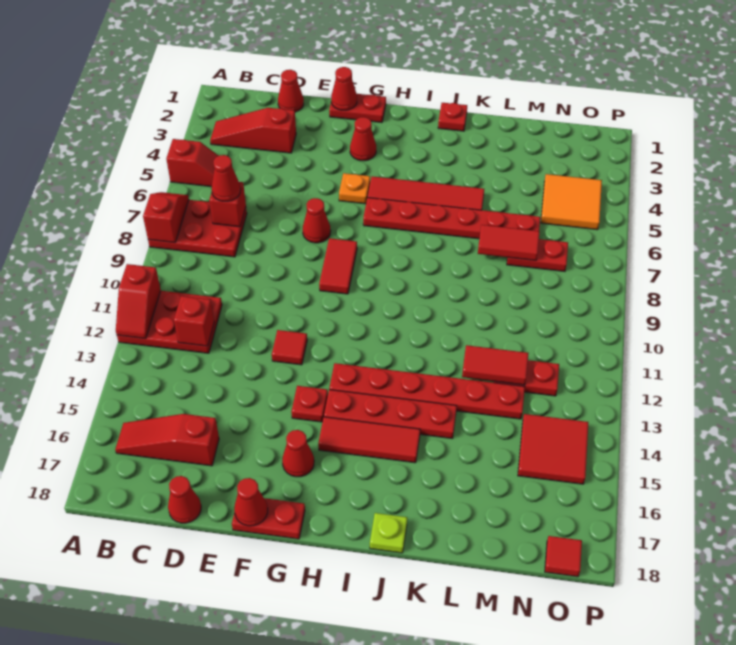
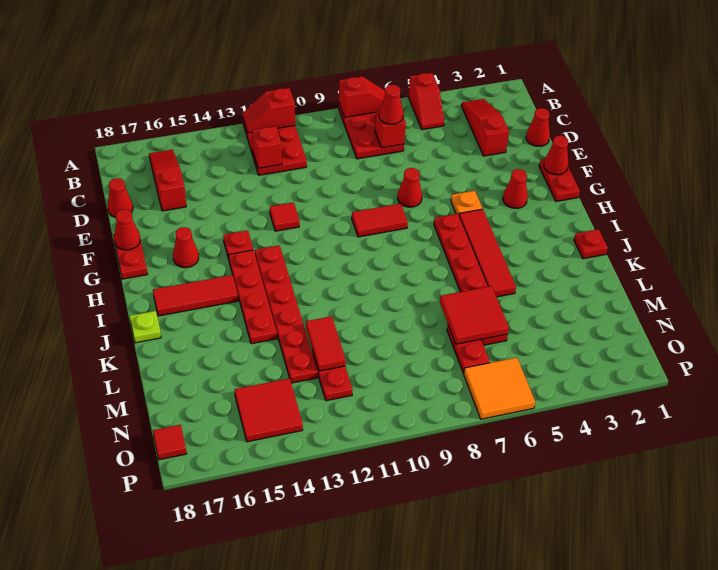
red 1x3 tile [318,417,420,463] -> red 1x3 tile turned to [153,275,238,316]
red 1x2 tile [478,225,540,260] -> red 2x2 tile [440,286,509,344]
orange 2x2 tile [541,174,602,230] -> orange 2x2 tile moved to [464,358,535,419]

